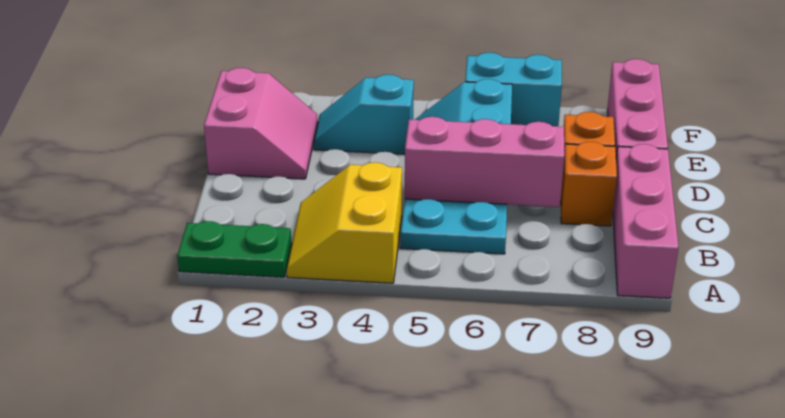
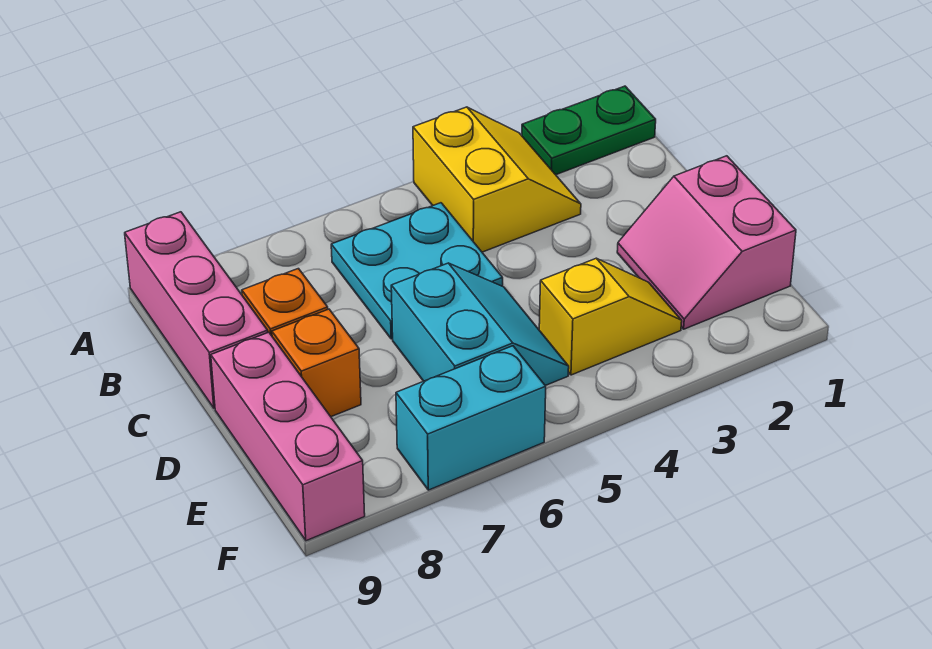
pink 1x3 brick [405,117,564,207] -> none
cyan 1x2 slope [314,75,414,154] -> yellow 1x2 slope [539,258,682,375]

